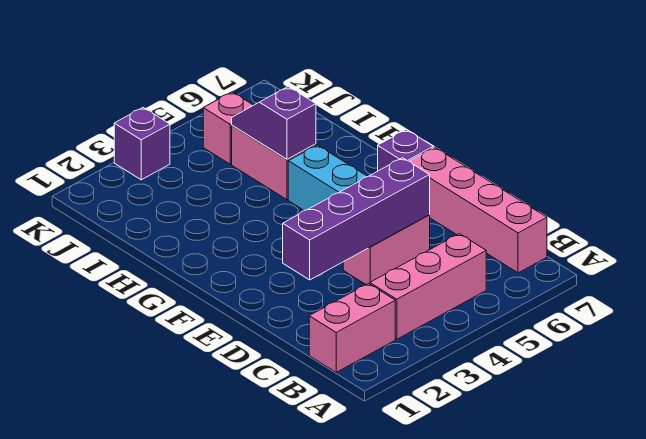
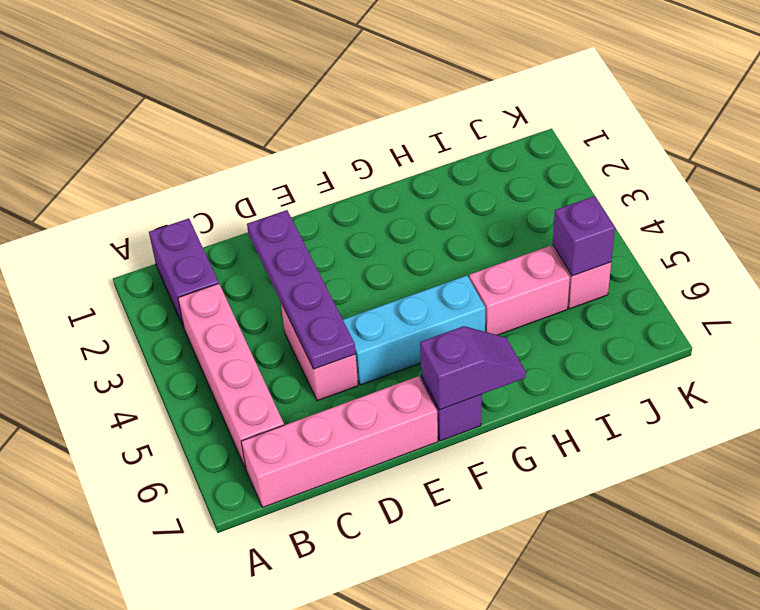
pink 1x2 brick [309,283,395,372] -> purple 1x2 brick [149,218,219,328]
pink 1x3 brick [370,234,486,339] -> pink 1x4 brick [178,284,284,469]
purple 1x4 brick [283,158,430,280] -> purple 1x4 plate [247,210,356,369]
purple 1x2 slope [232,87,316,159] -> purple 1x2 slope moved to [420,326,526,410]
purple 1x1 brick [114,108,170,180] -> purple 1x1 brick moved to [553,196,615,276]

